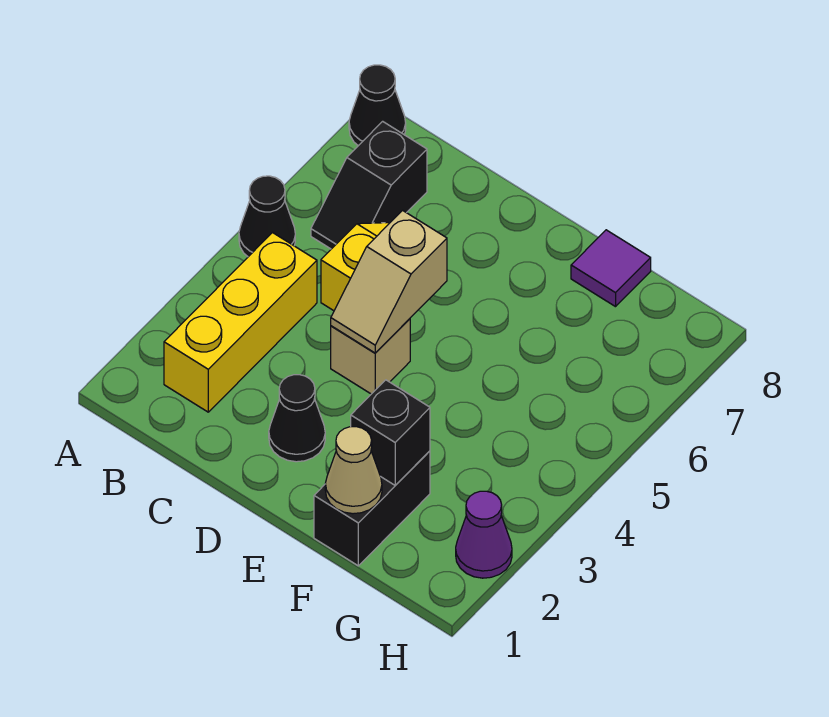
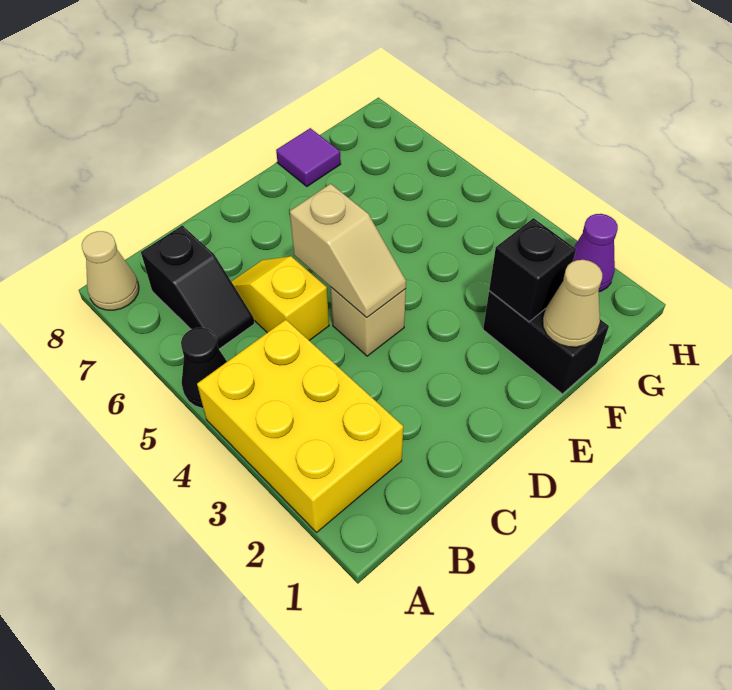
black 1x1 cone [349,65,406,146] -> tan 1x1 cone [82,231,139,310]
yellow 1x3 brick [164,233,317,412] -> yellow 2x3 brick [197,320,403,532]
black 1x1 cone [269,375,325,462] -> none

